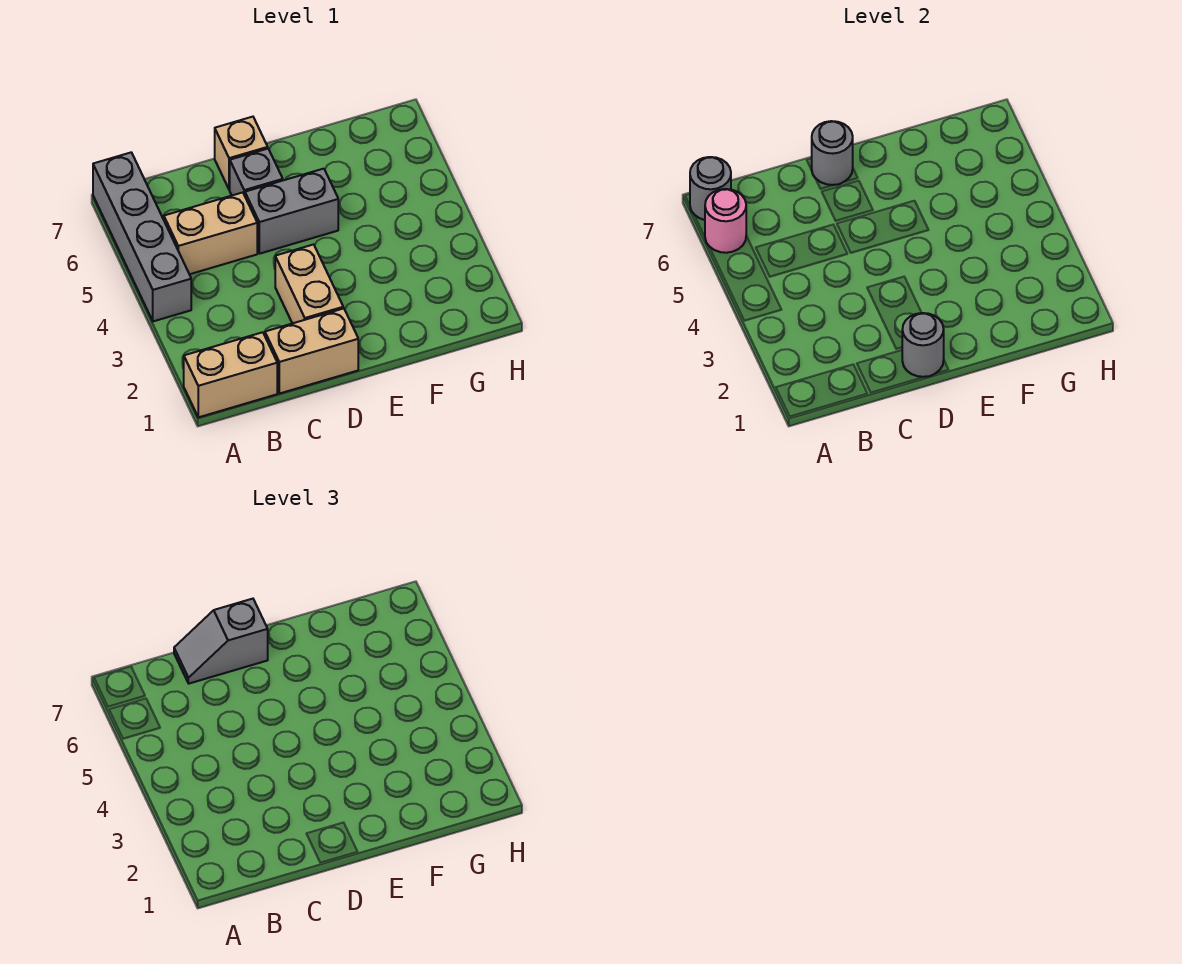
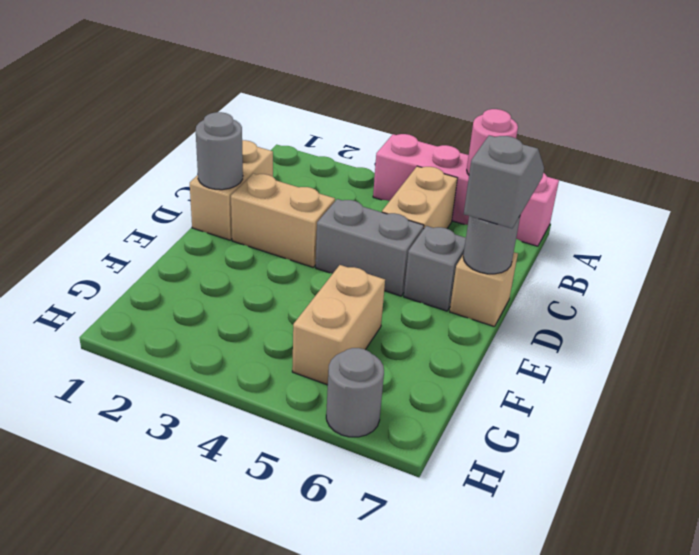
tan 1x2 brick [184,332,277,417] -> tan 1x2 brick moved to [292,265,385,385]
grey 1x4 brick [93,152,191,321] -> pink 1x4 brick [373,134,559,246]
grey 1x1 round brick [690,157,731,220] -> grey 1x1 round brick moved to [326,348,384,437]
grey 1x2 brick [245,169,338,254] -> grey 1x2 brick turned to [316,199,424,296]

